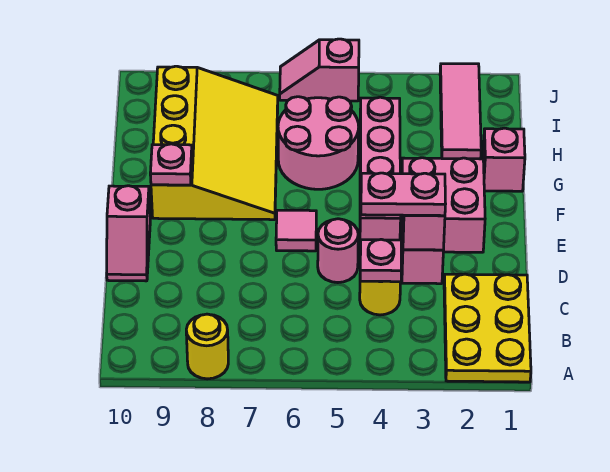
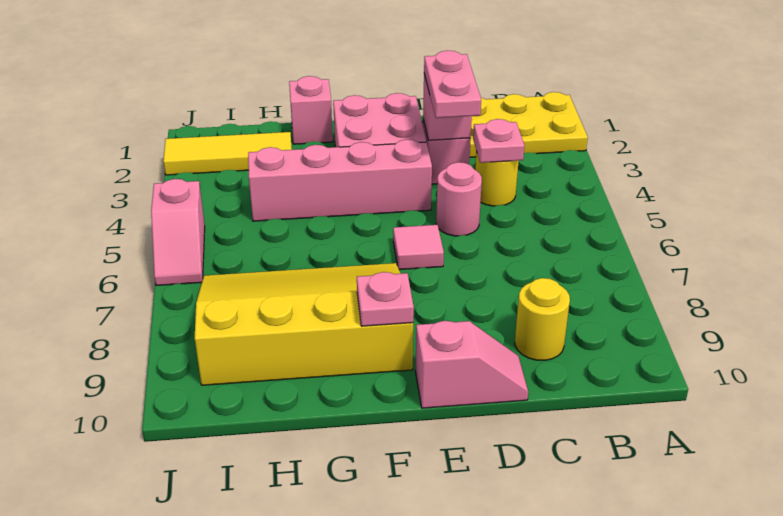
yellow 1x1 round brick [186,314,228,379] -> yellow 1x1 round brick moved to [515,278,570,360]
pink 2x2 round brick [278,97,359,189] -> none
pink 1x3 tile [440,64,481,159] -> yellow 1x3 tile [163,132,292,175]

